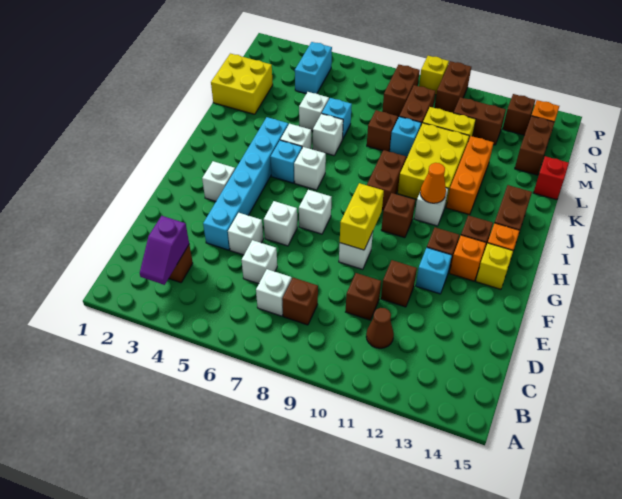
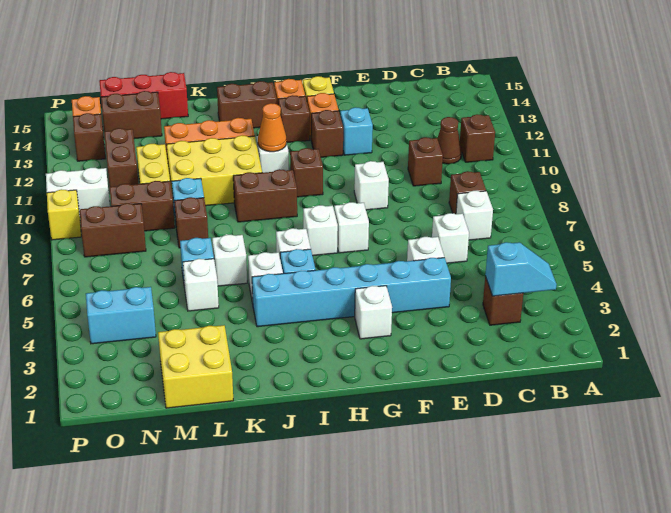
purple 1x2 slope [140,216,189,285] -> cyan 1x2 slope [485,242,557,296]
brown 1x1 brick [381,260,417,307] -> brown 1x1 brick moved to [460,114,495,162]
white 1x1 brick [264,201,297,246] -> white 1x1 brick moved to [303,205,338,256]
yellow 1x2 brick [340,183,384,250] -> none
red 1x1 brick [533,156,569,200] -> red 1x3 brick [99,72,188,119]
brown 1x2 brick [434,61,471,113] -> white 1x2 brick [46,168,110,214]

